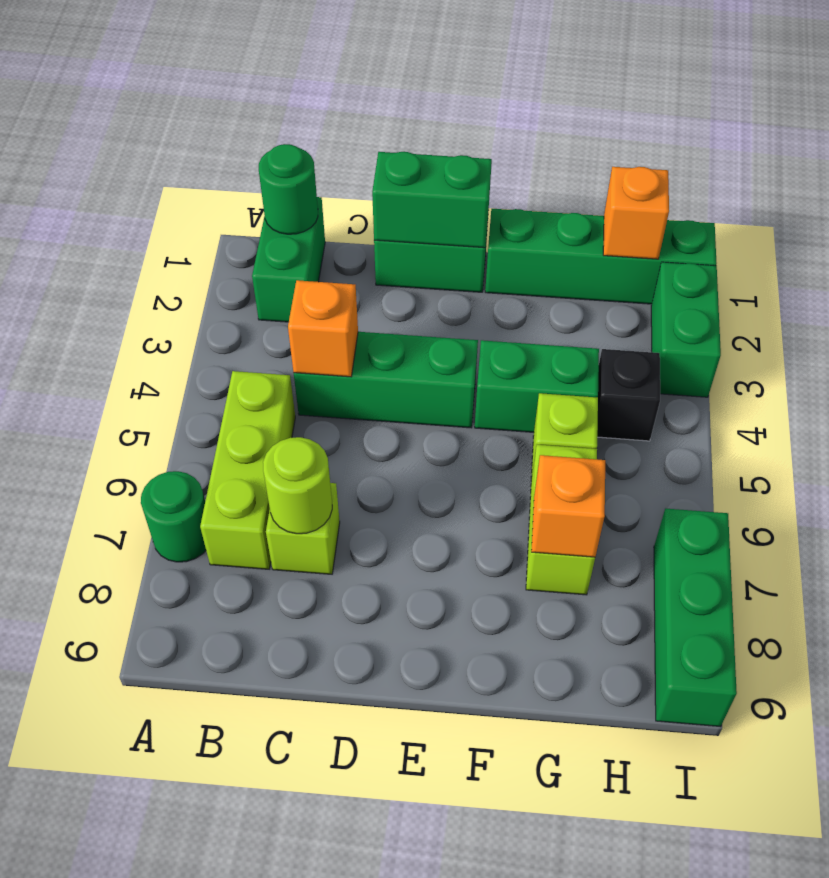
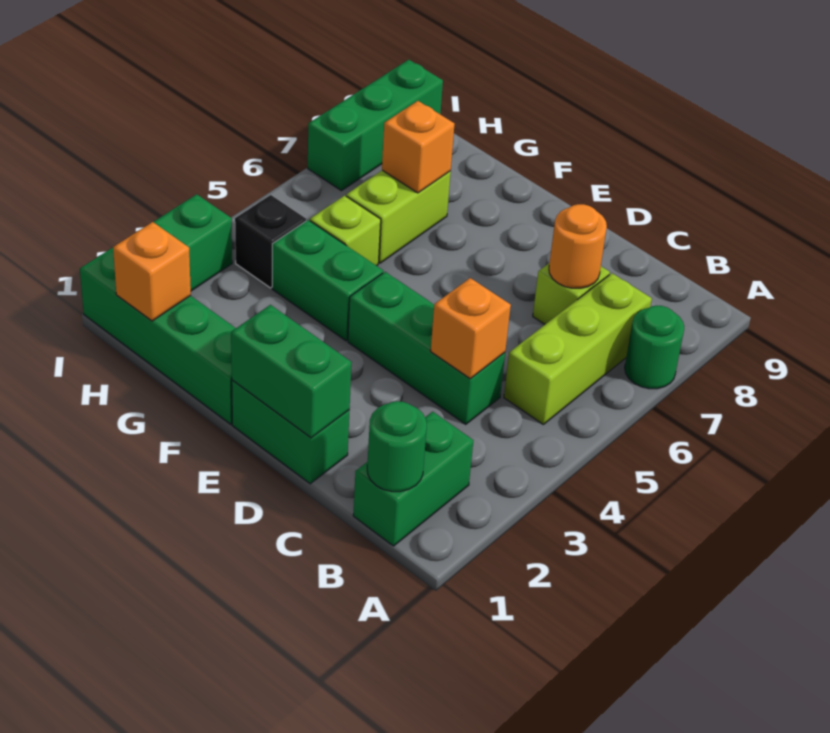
lime 1x1 round brick [263,437,332,534] -> orange 1x1 round brick [549,204,607,288]

